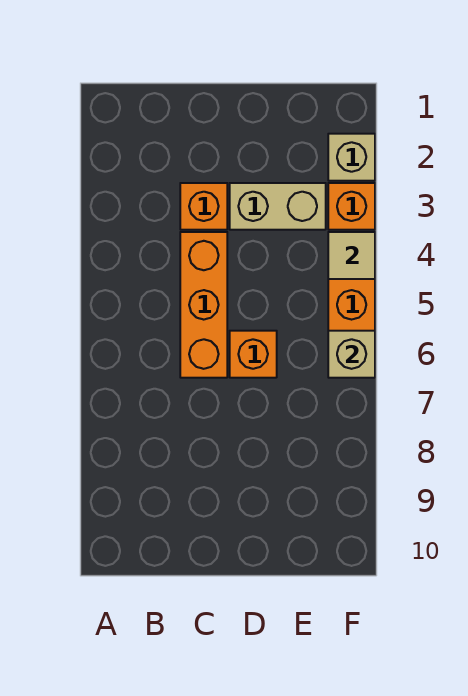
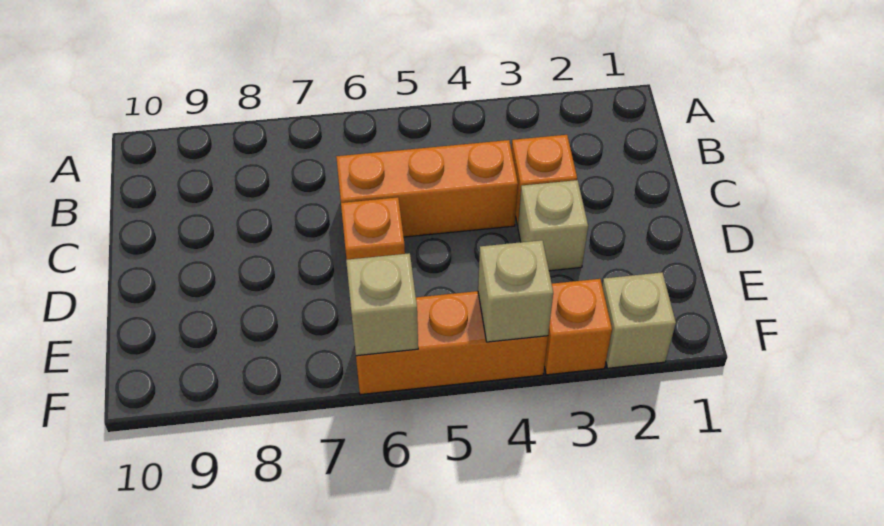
tan 1x2 brick [230,183,326,230] -> tan 1x1 brick [518,180,588,271]
tan 1x1 tile [328,232,375,279] -> tan 1x1 brick [478,240,553,342]

